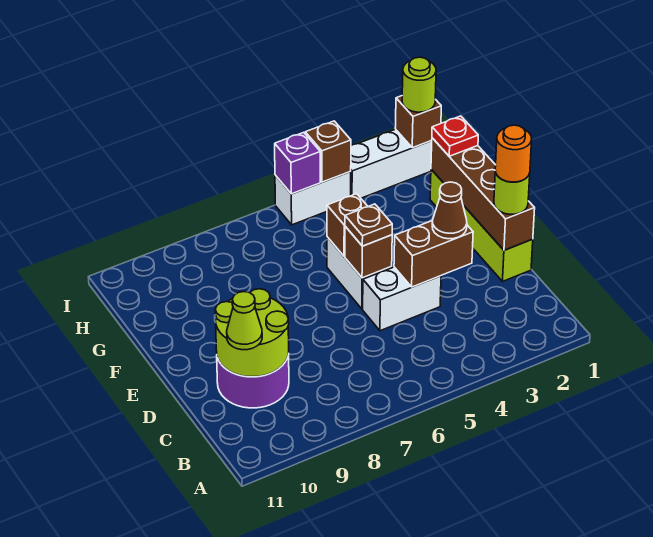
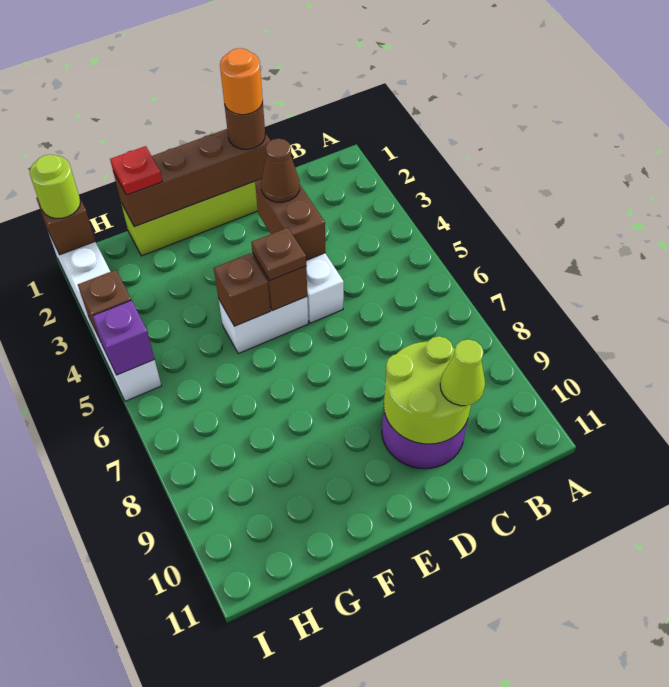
lime 1x1 round brick [494,171,530,214] -> brown 1x1 round brick [225,101,265,149]

